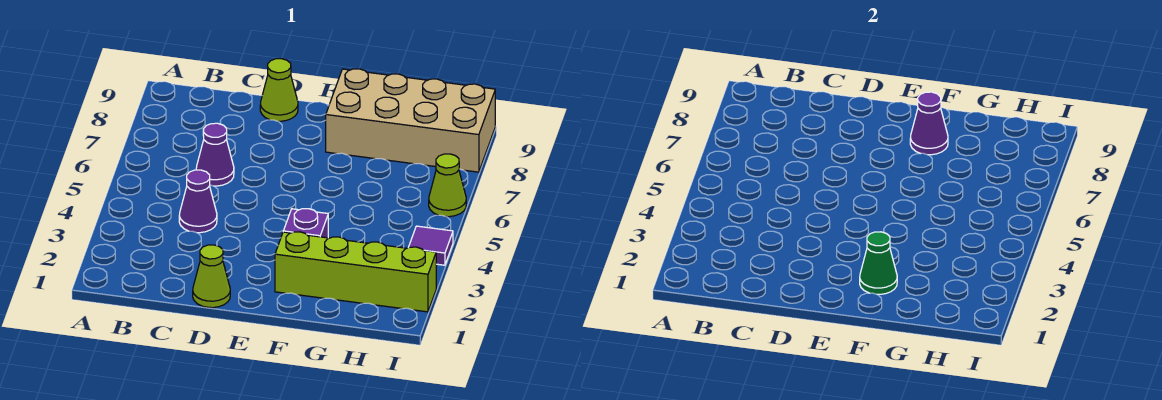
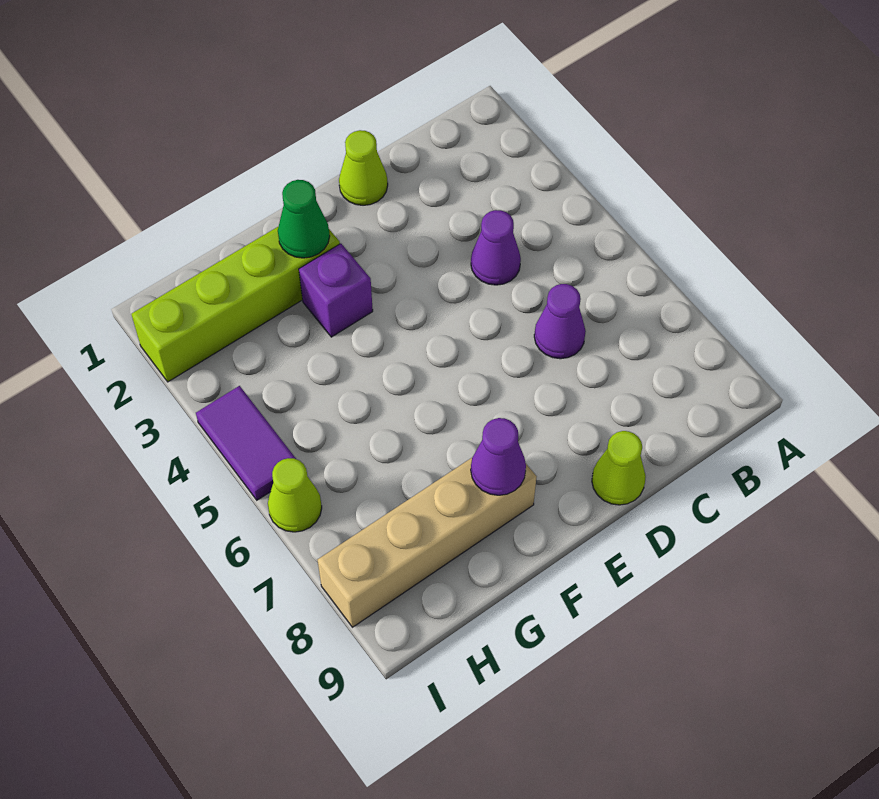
tan 2x4 brick [326,69,495,172] -> tan 1x4 brick [318,458,537,627]
purple 1x1 tile [408,226,453,265] -> purple 1x2 tile [196,386,296,500]

